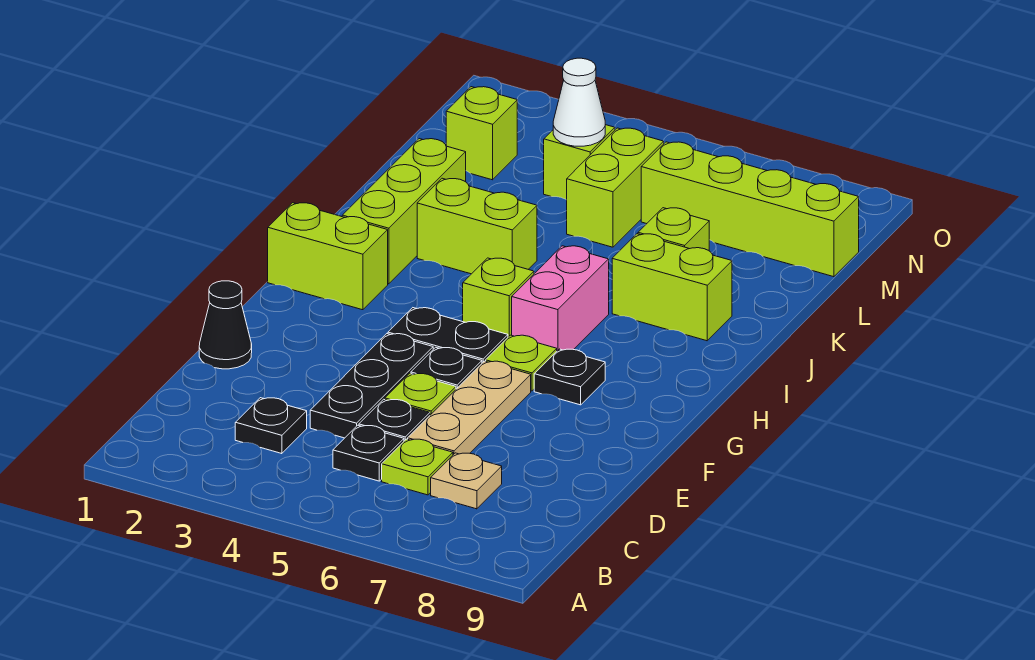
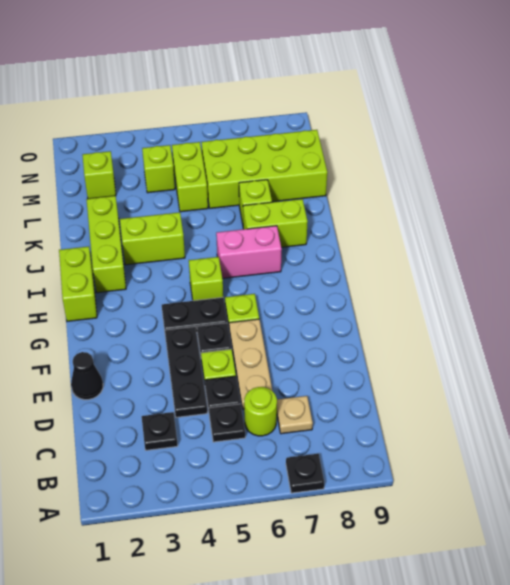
lime 1x1 plate [382,439,453,495] -> lime 1x1 round brick [244,387,277,436]
black 1x1 plate [534,349,605,405] -> black 1x1 plate moved to [286,454,324,493]
lime 1x2 brick [268,203,388,310] -> lime 1x2 brick turned to [59,247,97,321]
pink 1x2 brick [512,246,609,351] -> pink 1x2 brick turned to [216,226,282,278]
white 1x1 cone [553,58,605,146] -> none
lime 1x4 brick [641,142,859,277] -> lime 2x4 brick [201,130,327,208]

